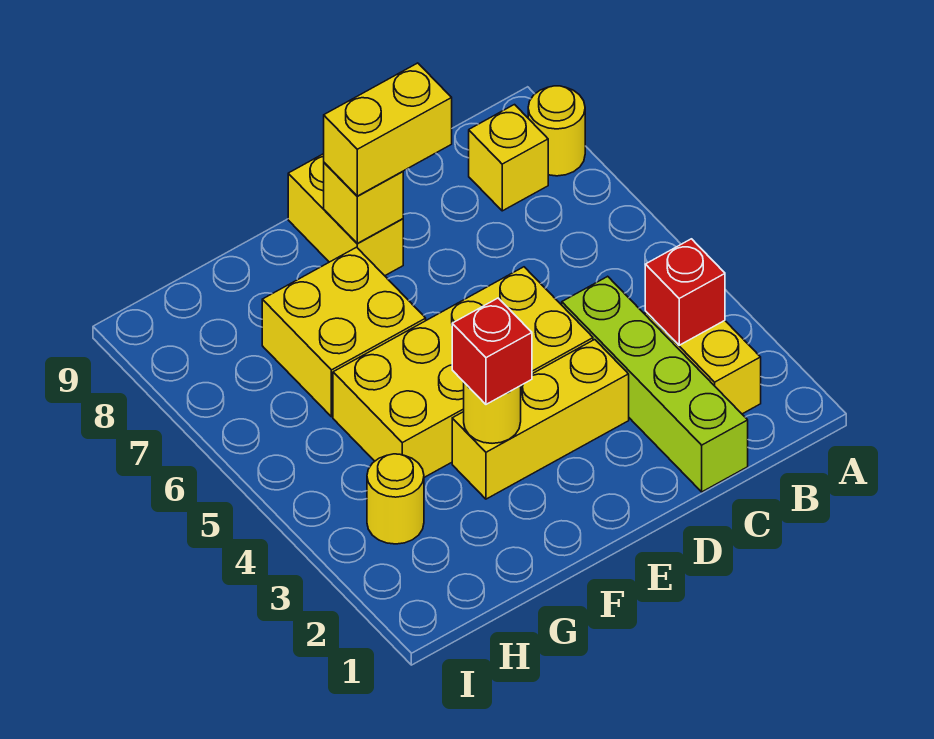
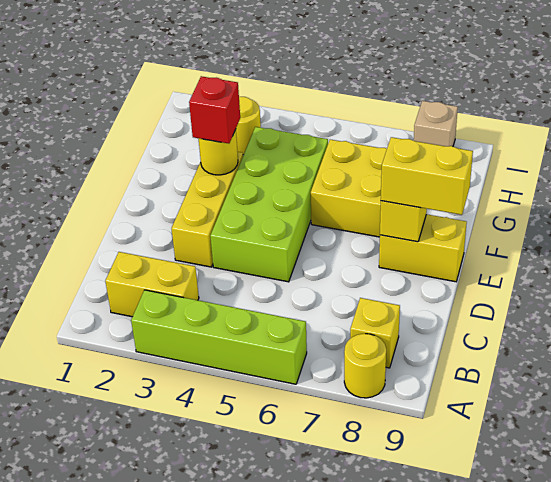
red 1x1 brick [645,239,725,345] -> none
lime 1x4 brick [562,276,748,492] -> lime 1x4 brick moved to [131,290,307,384]
yellow 2x4 brick [333,267,593,477] -> lime 2x4 brick [210,127,328,282]
yellow 1x2 brick [324,63,452,196] -> yellow 1x2 brick turned to [381,137,473,215]
none -> tan 1x1 brick [414,101,458,146]

